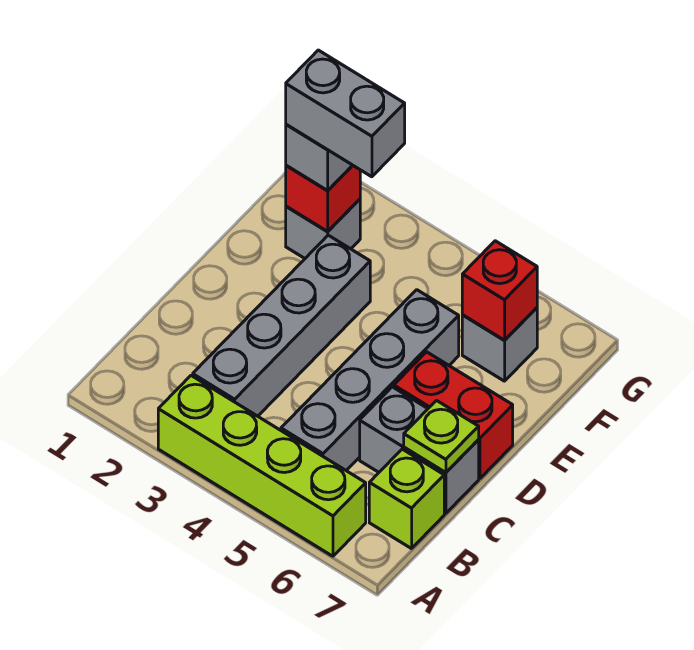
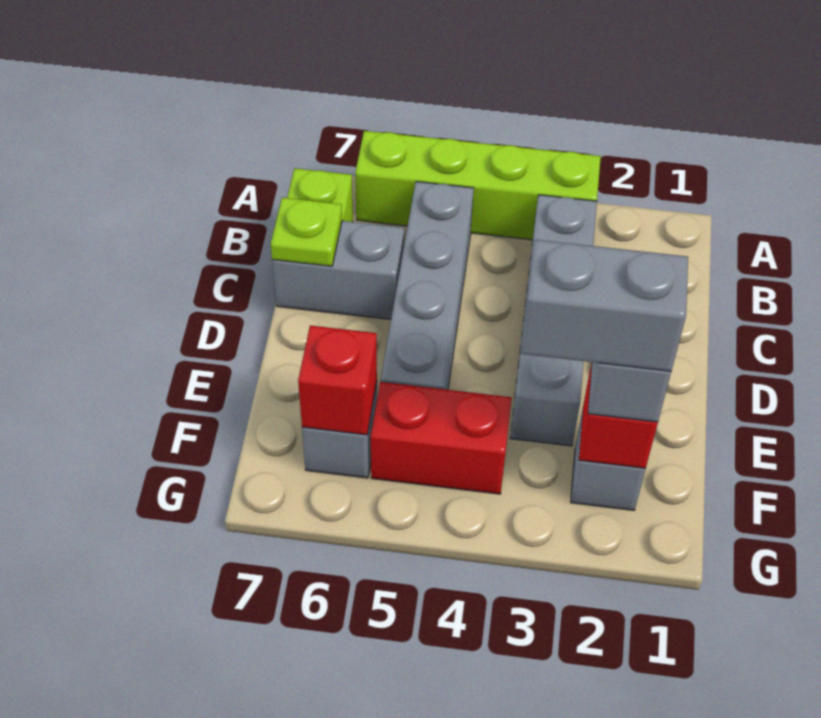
red 1x2 brick [394,352,513,478] -> red 1x2 brick moved to [371,382,512,494]

